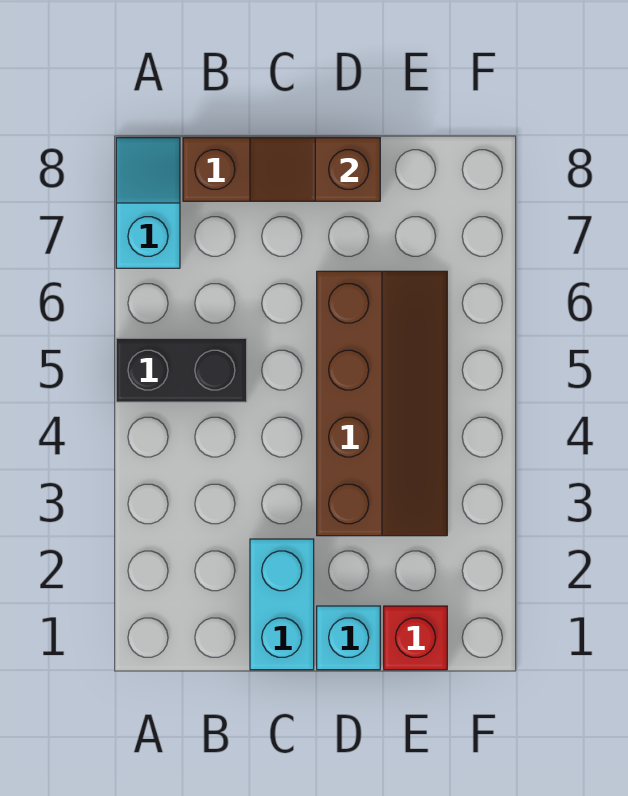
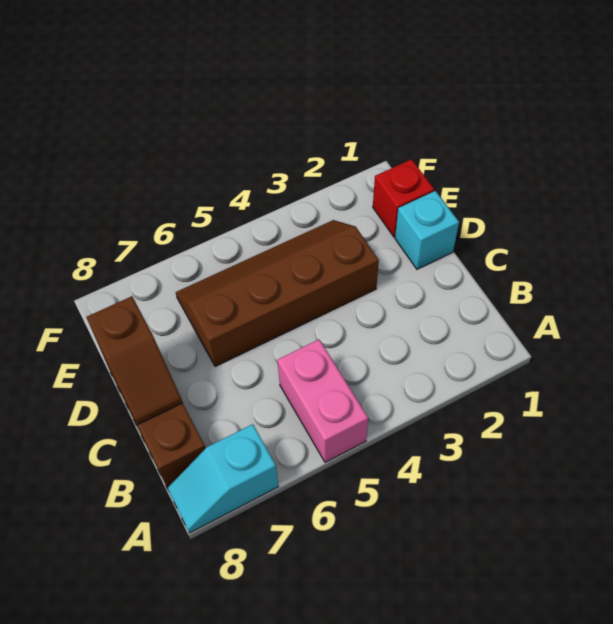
black 1x2 brick [116,338,247,402] -> pink 1x2 brick [277,339,368,462]
cyan 1x2 brick [250,539,314,670] -> none

